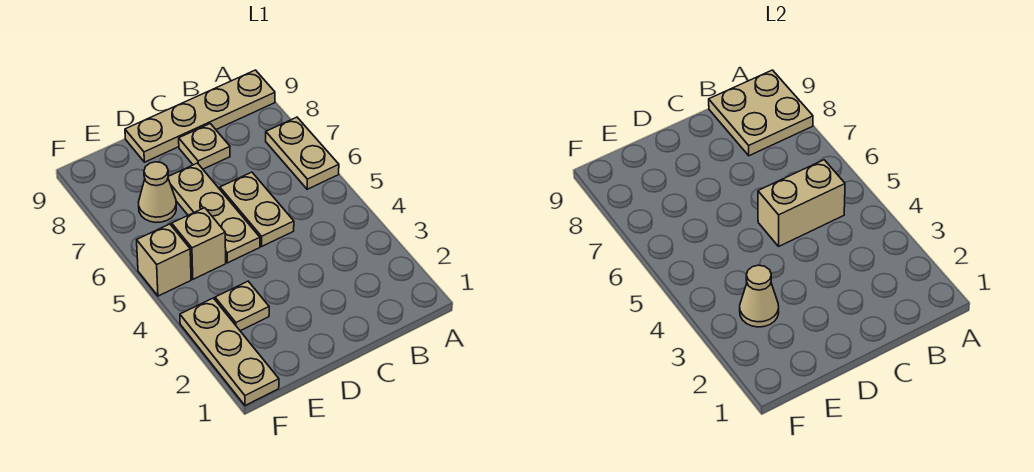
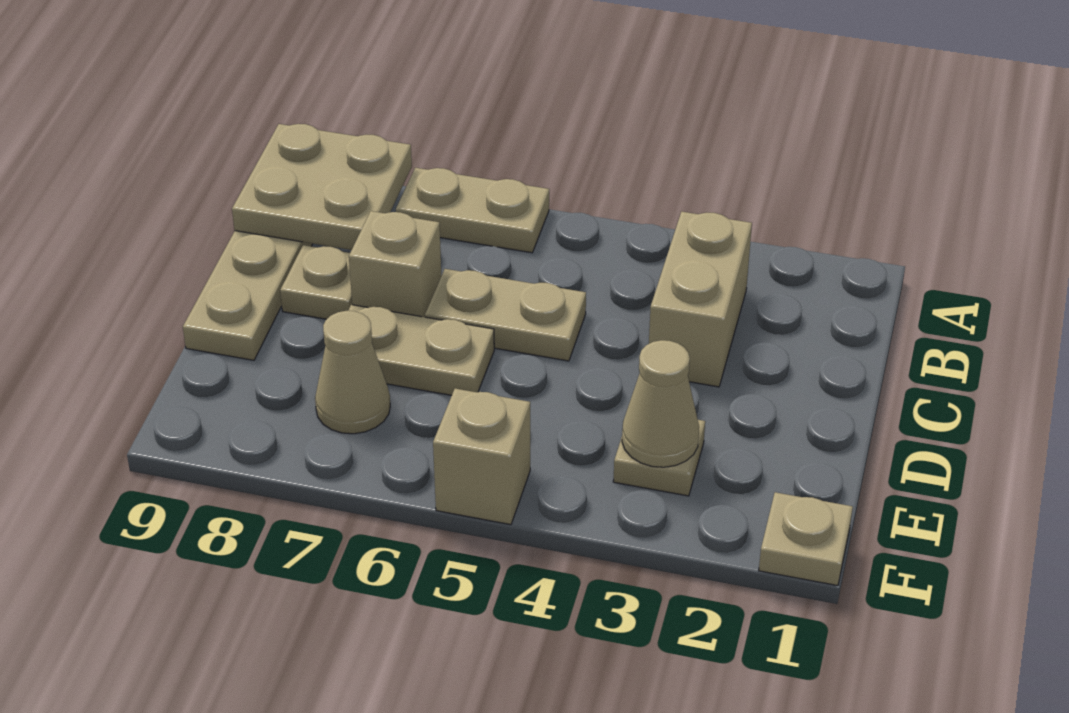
tan 1x2 brick [758,160,845,246] -> tan 1x2 brick moved to [649,212,752,387]
tan 1x3 plate [168,163,260,263] -> tan 1x2 plate [348,305,494,395]
tan 1x1 brick [172,208,226,279] -> tan 1x1 brick moved to [349,211,441,317]
tan 1x3 plate [180,298,279,406] -> tan 1x1 plate [759,492,853,586]

